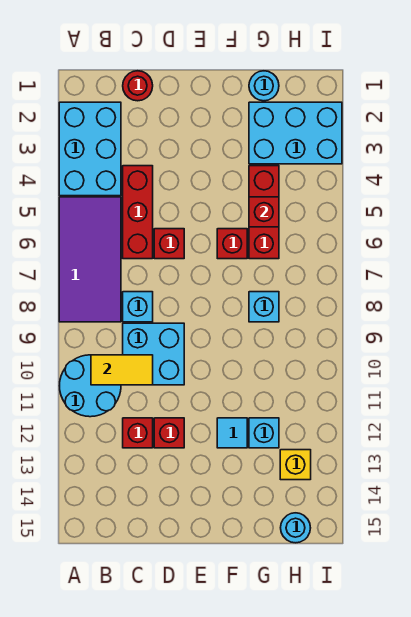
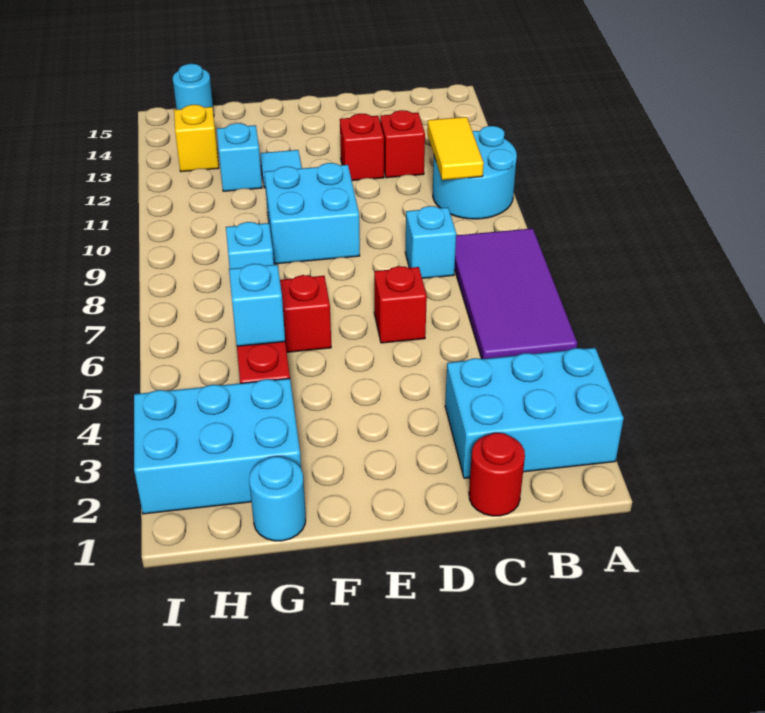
cyan 2x3 brick [59,102,121,196] -> cyan 2x3 brick turned to [445,348,624,478]
yellow 1x2 tile [91,355,153,385] -> yellow 1x2 tile turned to [427,117,484,180]
red 1x3 brick [123,166,153,259] -> none
cyan 2x2 brick [123,323,184,385] -> cyan 2x2 brick moved to [264,163,360,264]
red 1x1 brick [249,197,279,227] -> cyan 1x1 brick [229,264,285,346]

